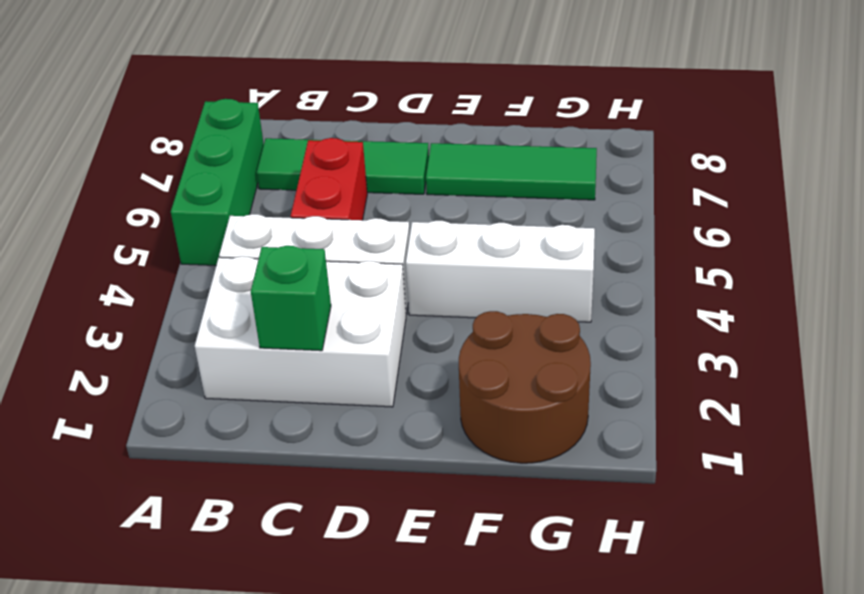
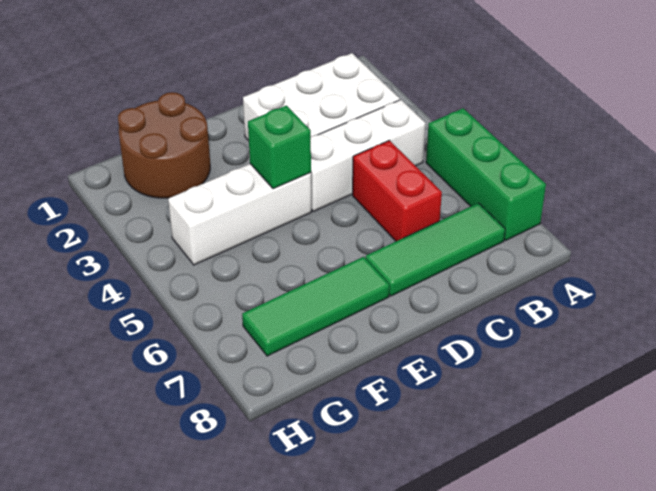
green 1x1 brick [251,246,331,351] -> green 1x1 brick moved to [248,106,311,189]

